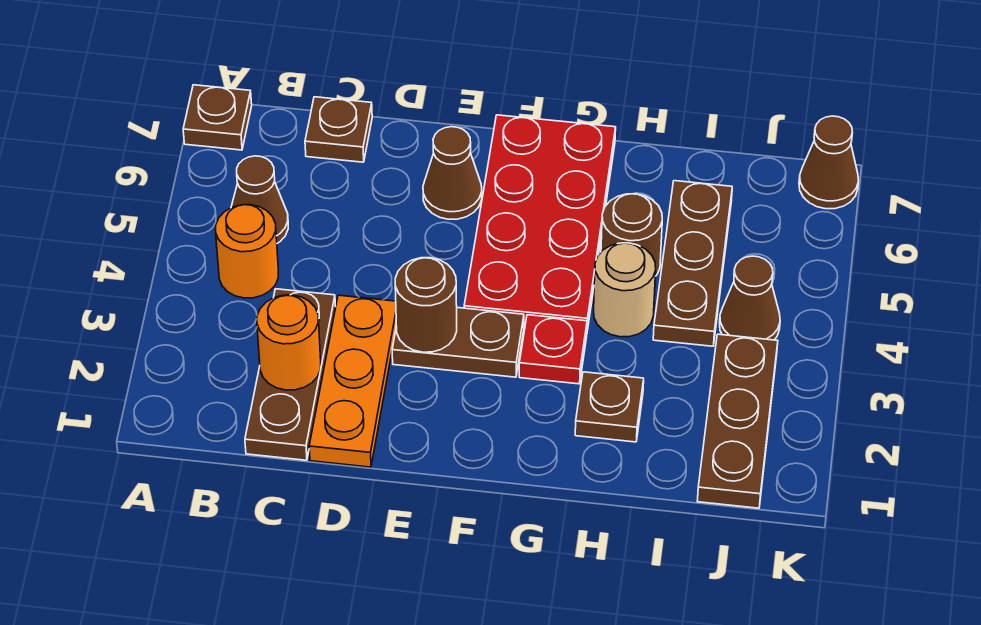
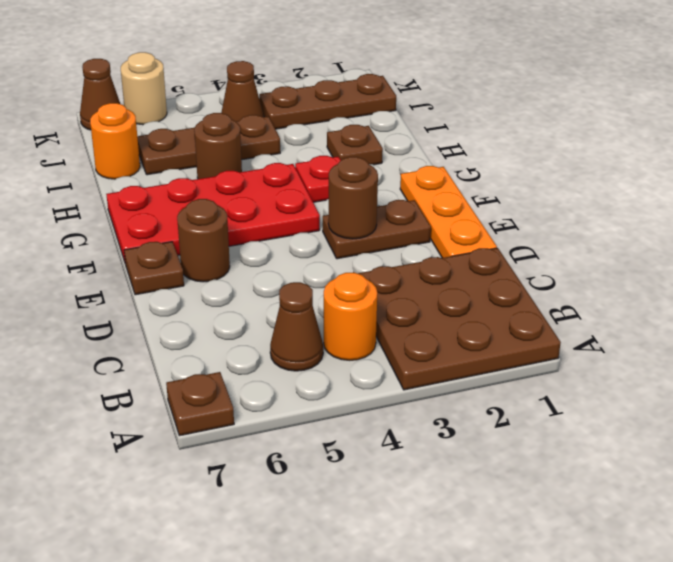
brown 1x3 plate [245,289,336,460] -> brown 3x3 plate [358,248,561,390]
orange 1x1 round brick [257,295,321,390] -> orange 1x1 round brick moved to [90,103,140,179]
brown 1x1 plate [305,97,372,162] -> brown 1x1 plate moved to [124,242,184,295]
orange 1x3 plate [309,295,396,467] -> orange 1x3 plate turned to [400,166,497,258]
brown 1x2 plate [392,308,524,377] -> brown 1x2 plate turned to [323,200,431,259]
brown 1x1 cone [423,127,482,219] -> brown 1x1 round brick [177,199,230,282]
tan 1x1 round brick [594,243,656,337] -> tan 1x1 round brick moved to [121,52,167,125]

